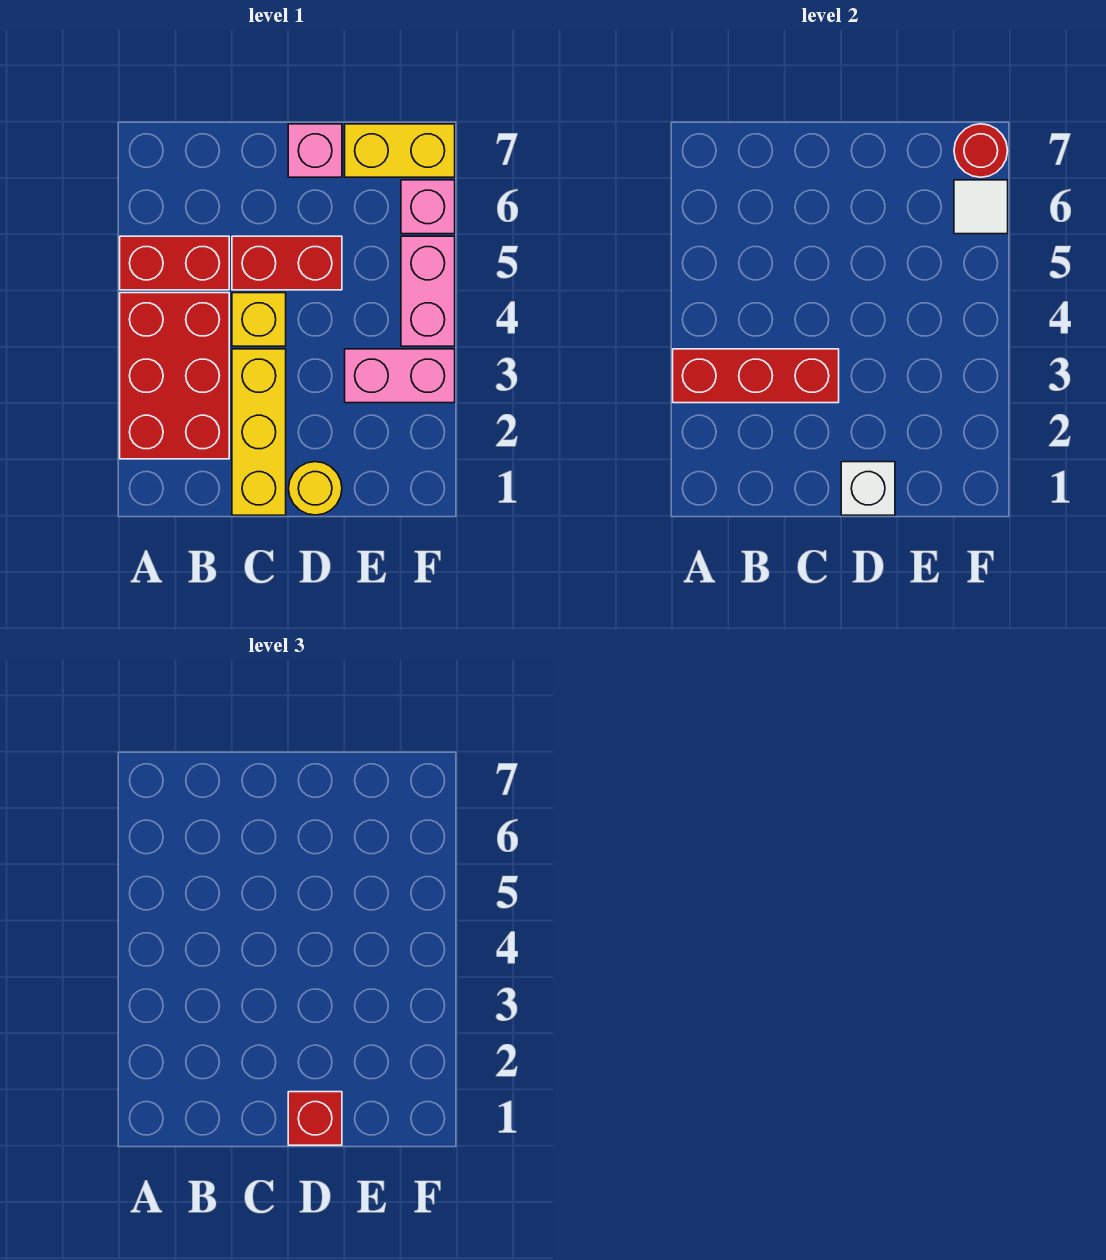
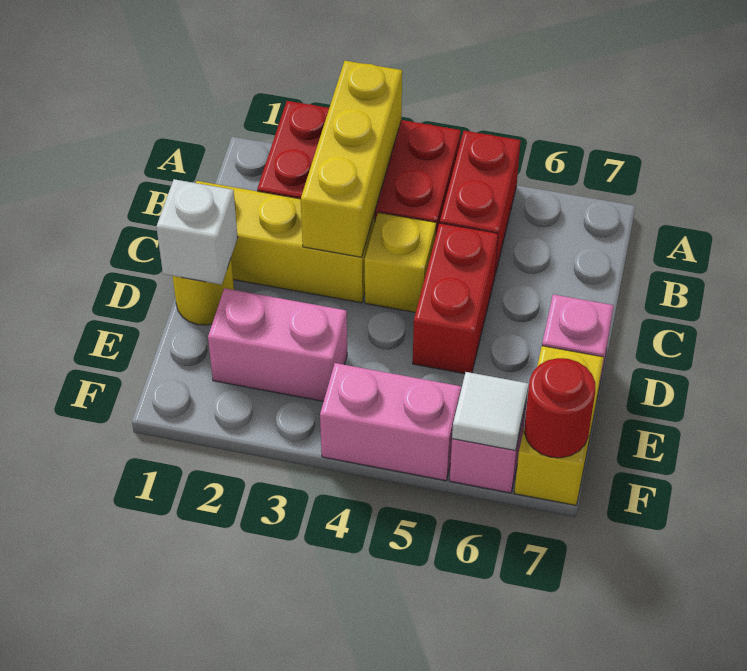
red 1x3 brick [673,349,839,403] -> yellow 1x3 brick [301,61,402,257]
red 1x1 brick [288,1092,342,1145] -> none
pink 1x2 brick [345,349,455,403] -> pink 1x2 brick turned to [208,288,347,401]

